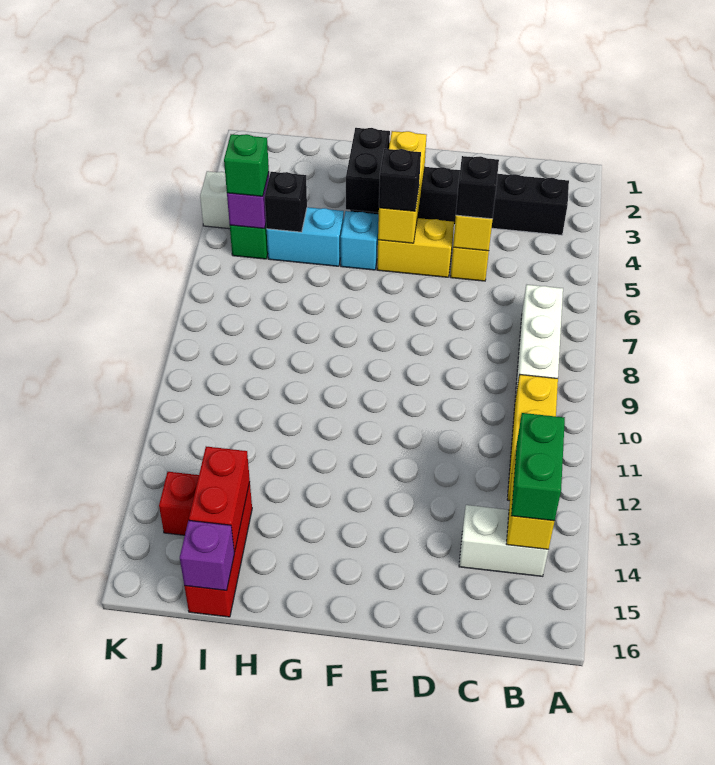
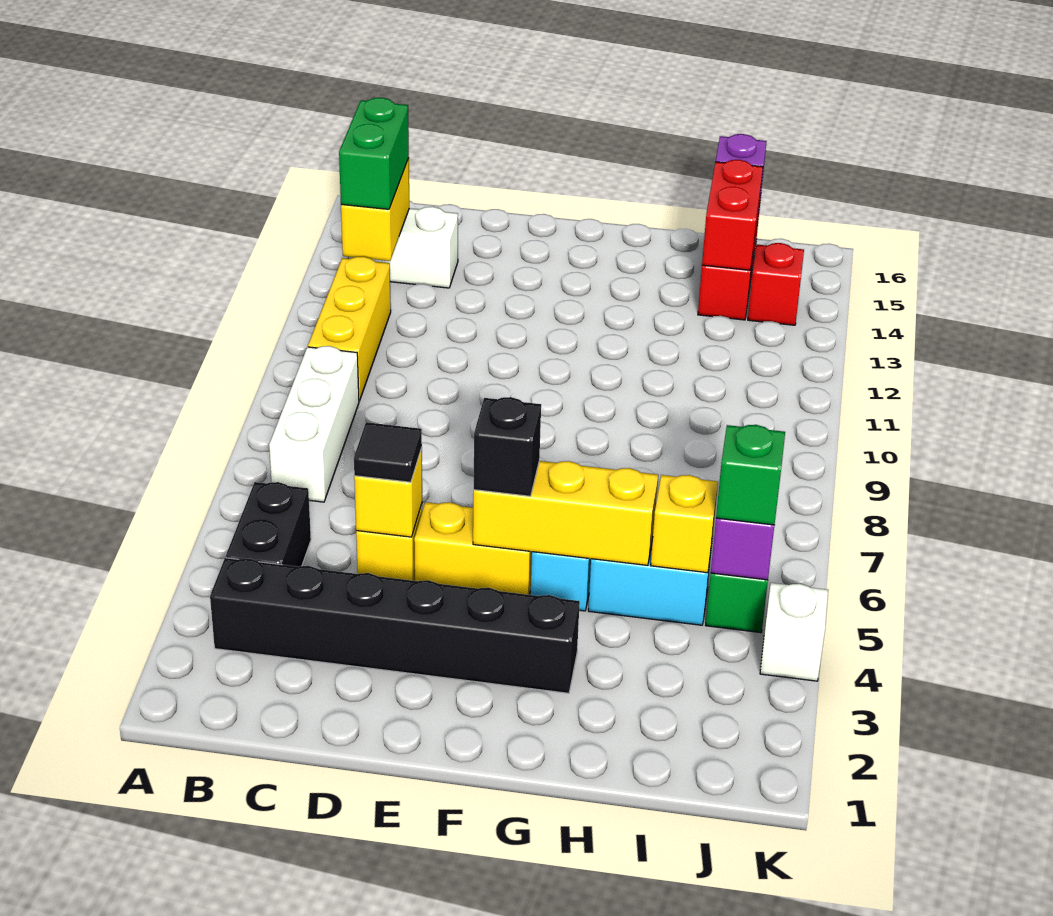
black 1x1 brick [456,156,499,219] -> black 1x1 tile [354,422,422,482]
yellow 1x3 brick [378,131,427,243] -> yellow 1x3 brick turned to [473,461,658,565]
black 1x2 brick [346,128,390,213] -> black 1x2 brick moved to [226,482,311,567]
black 1x1 brick [265,172,307,232] -> yellow 1x1 brick [651,475,718,573]

